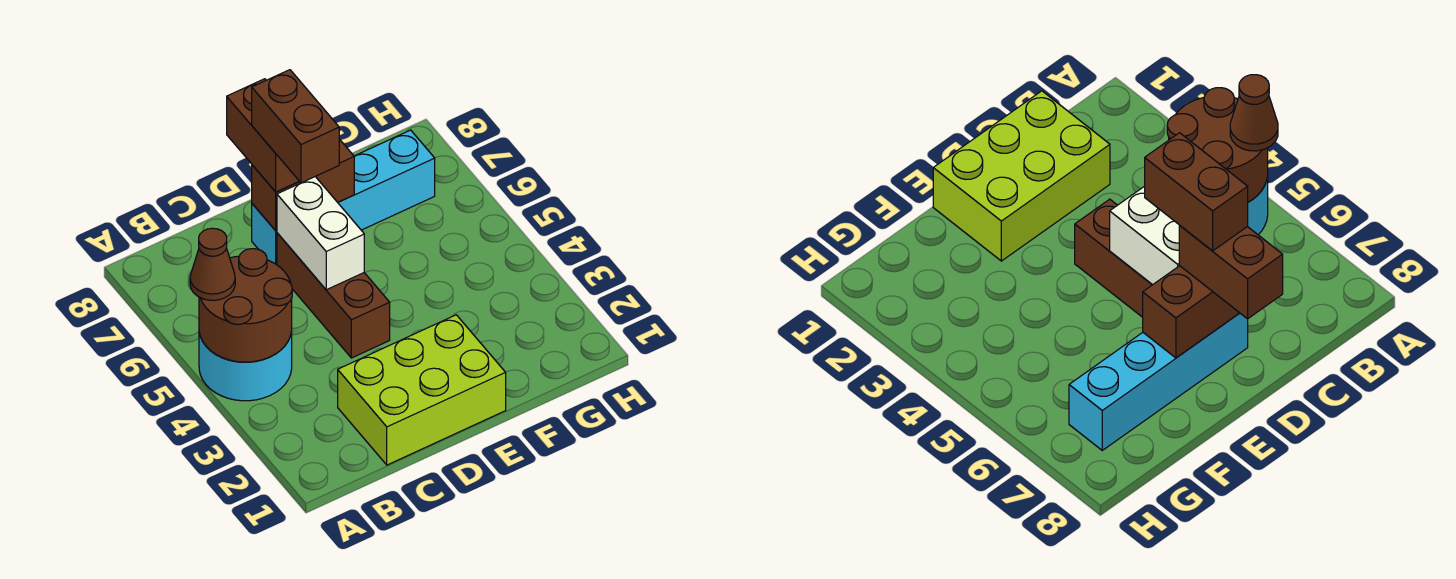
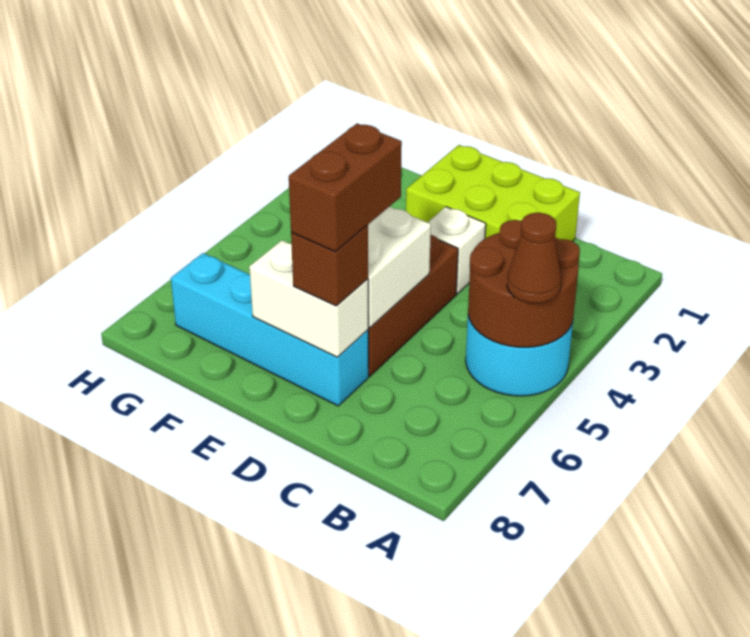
none -> white 1x1 brick [428,207,486,294]
brown 1x2 brick [252,139,354,231] -> white 1x2 brick [249,240,368,357]
brown 1x2 brick [227,79,299,192] -> brown 1x1 brick [291,225,368,306]

